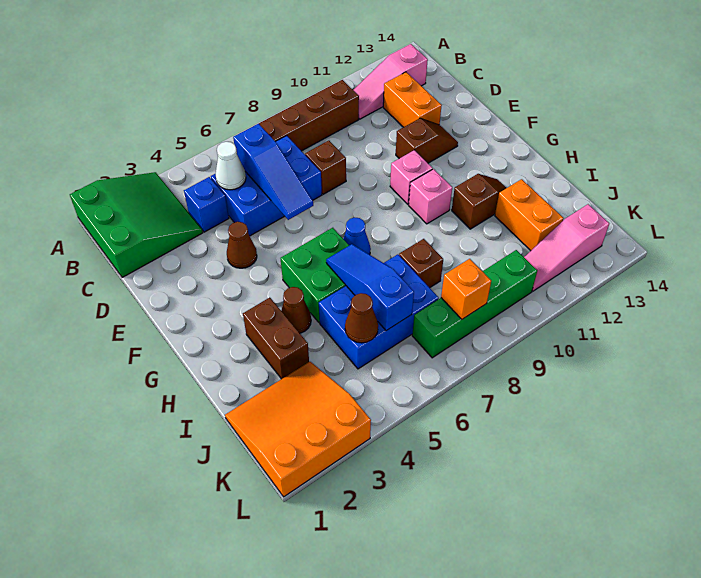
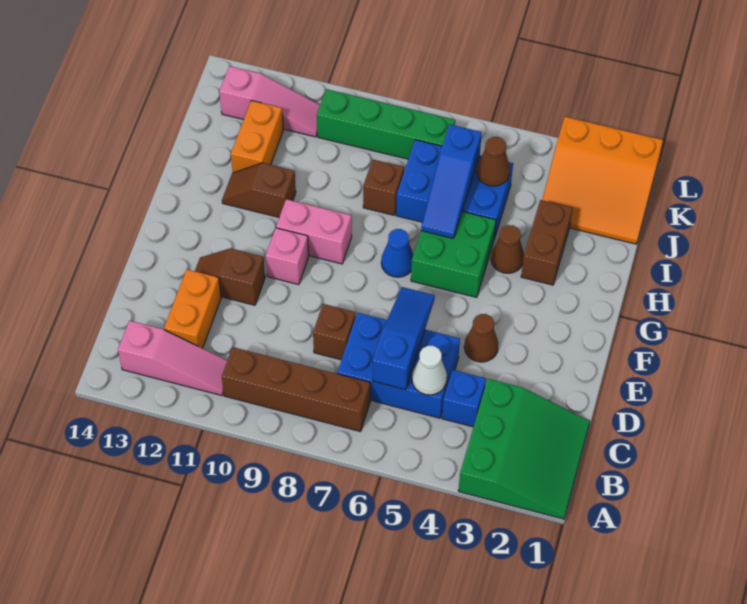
green 3x3 slope [70,172,203,278] -> green 3x3 slope turned to [458,379,590,519]
pink 1x1 brick [409,169,452,224] -> pink 1x2 brick [276,199,352,264]
orange 1x1 brick [441,259,491,319] -> none

